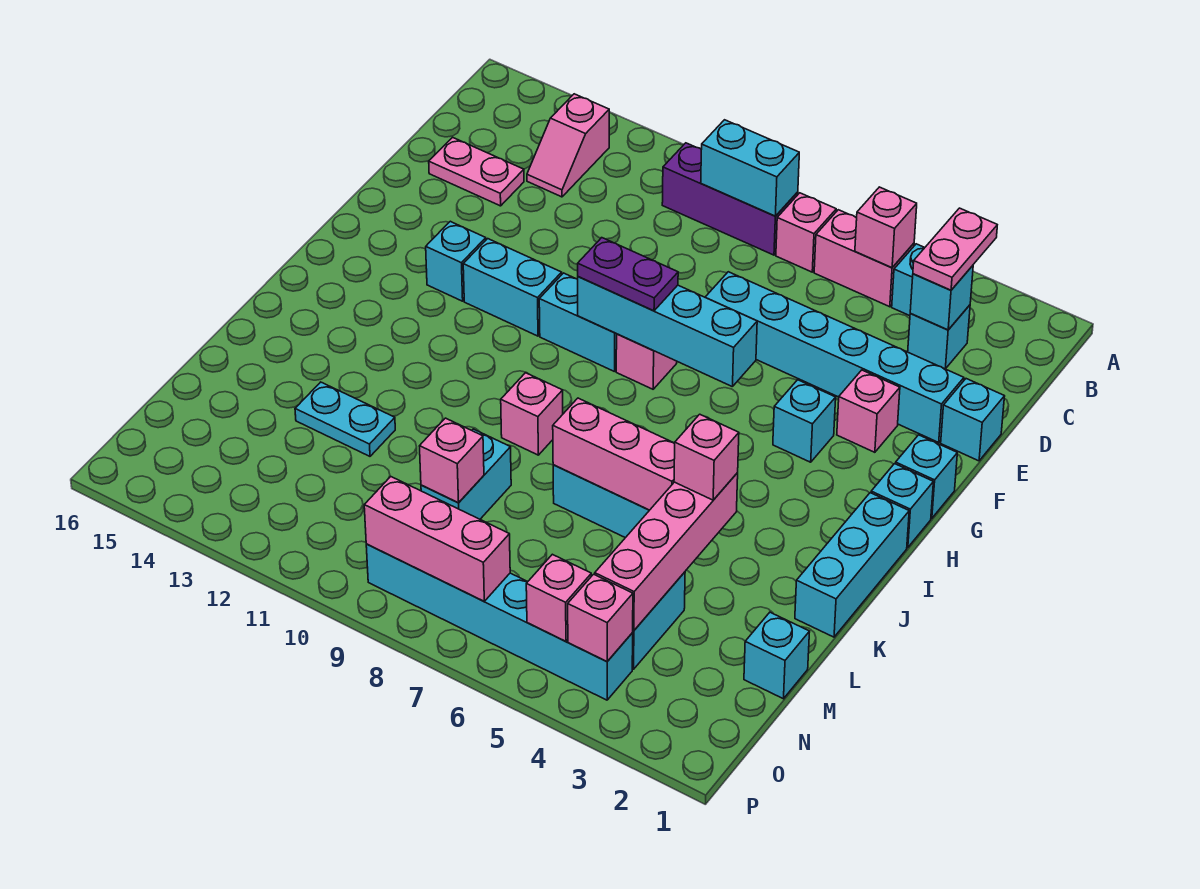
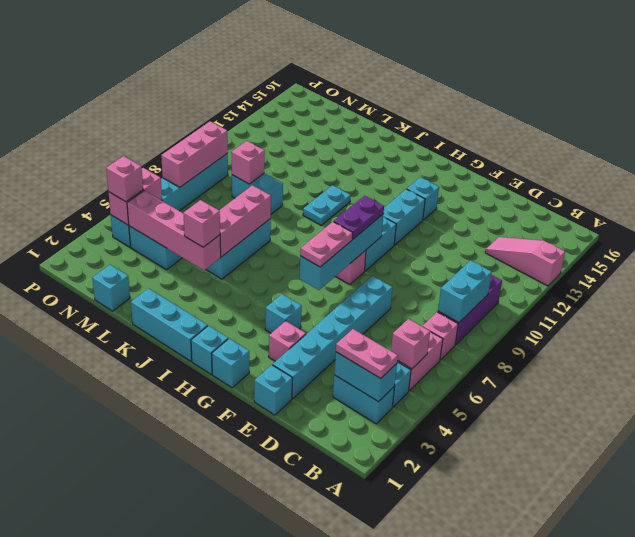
pink 1x2 slope [527,94,609,197] -> pink 1x3 slope [485,237,565,286]
cyan 1x1 brick [908,305,970,369] -> cyan 1x2 brick [333,375,395,424]
cyan 1x1 brick [910,266,973,330] -> cyan 1x2 brick [334,352,397,402]
pink 1x2 plate [429,137,524,206] -> pink 1x2 plate moved to [300,222,353,267]
pink 1x1 brick [501,373,563,455] -> pink 1x1 brick moved to [106,156,143,202]
cyan 1x2 plate [295,382,395,456] -> cyan 1x2 plate moved to [303,185,351,225]

